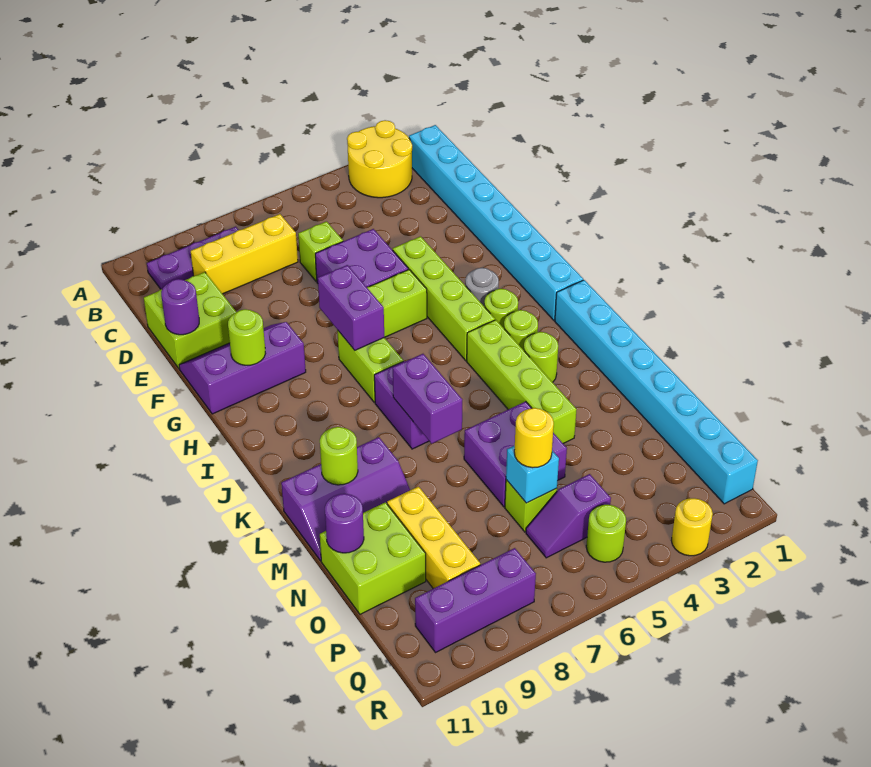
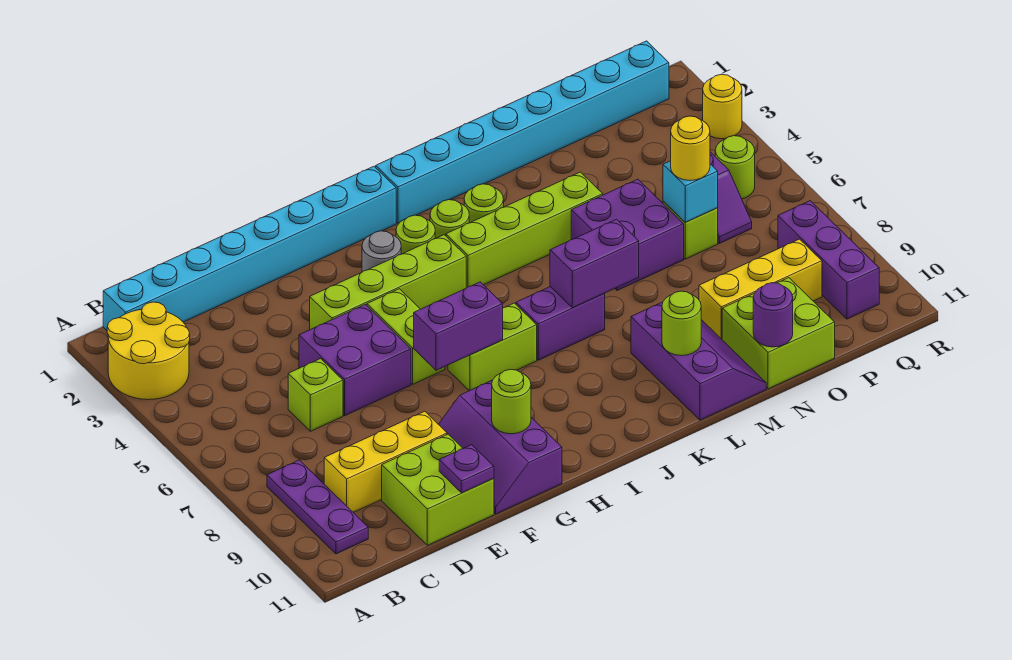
yellow 1x3 brick [191,214,298,294] -> yellow 1x3 brick turned to [324,411,447,512]
purple 1x1 round brick [161,279,199,335] -> purple 1x1 plate [439,445,494,493]

